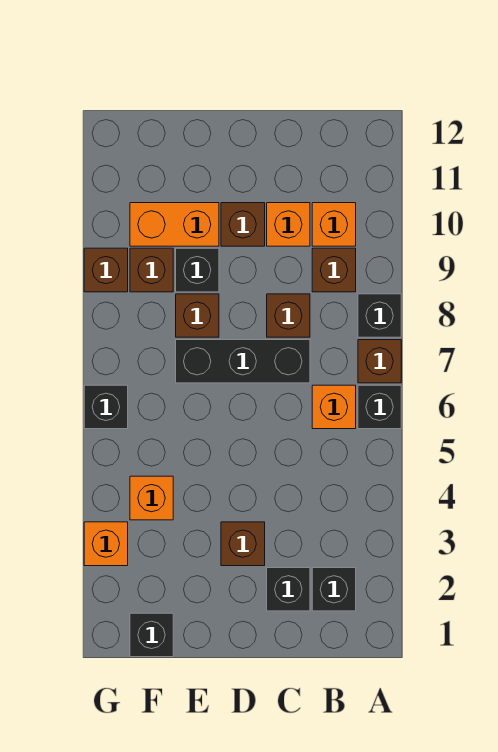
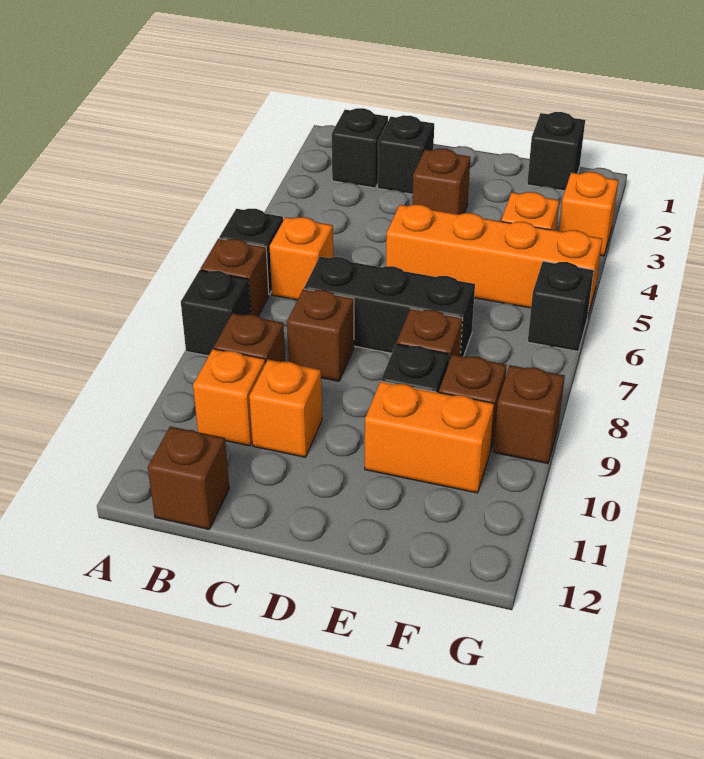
none -> orange 1x4 brick [386,205,602,318]
brown 1x1 brick [221,203,265,246] -> brown 1x1 brick moved to [148,427,229,529]

